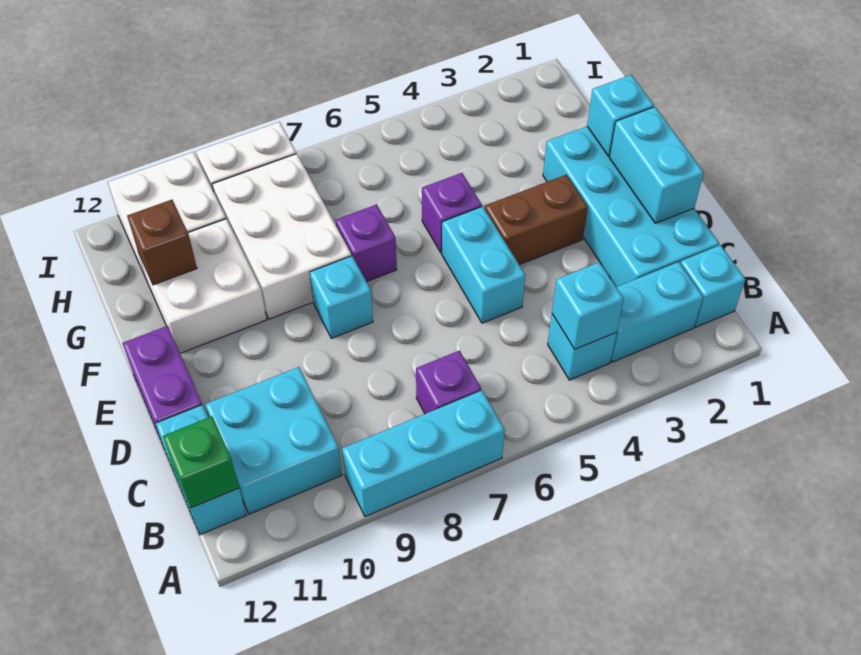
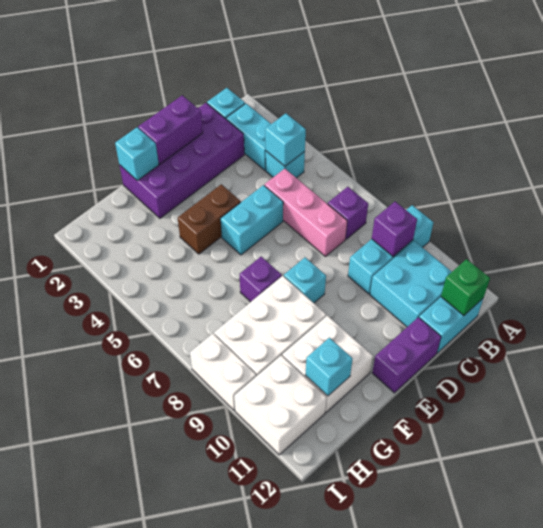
cyan 1x3 brick [342,391,505,517] -> cyan 1x3 brick turned to [348,205,433,294]
cyan 2x4 brick [543,126,719,287] -> purple 2x4 brick [120,103,244,218]
none -> pink 1x3 brick [265,169,347,256]
cyan 1x2 brick [609,107,704,223] -> purple 1x2 brick [138,95,203,164]
brown 1x2 brick [485,175,588,265] -> brown 1x2 brick turned to [178,184,241,254]
purple 1x1 brick [422,173,482,253] -> purple 1x1 brick moved to [372,202,417,256]
brown 1x1 brick [127,200,197,285] -> cyan 1x1 brick [305,338,353,396]

